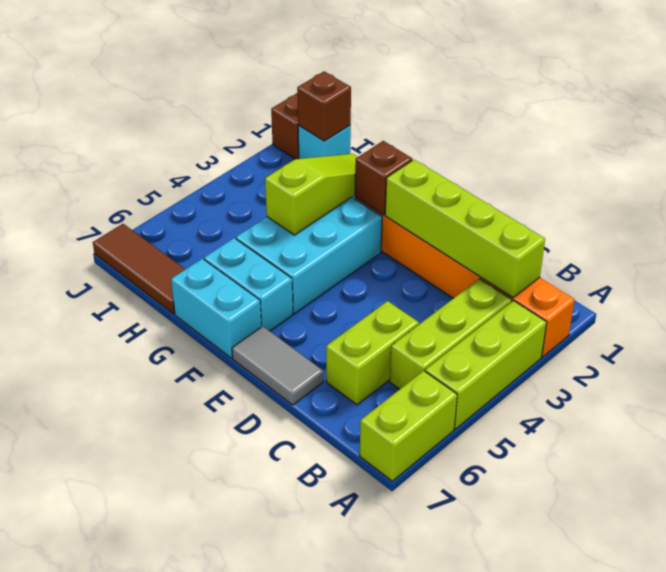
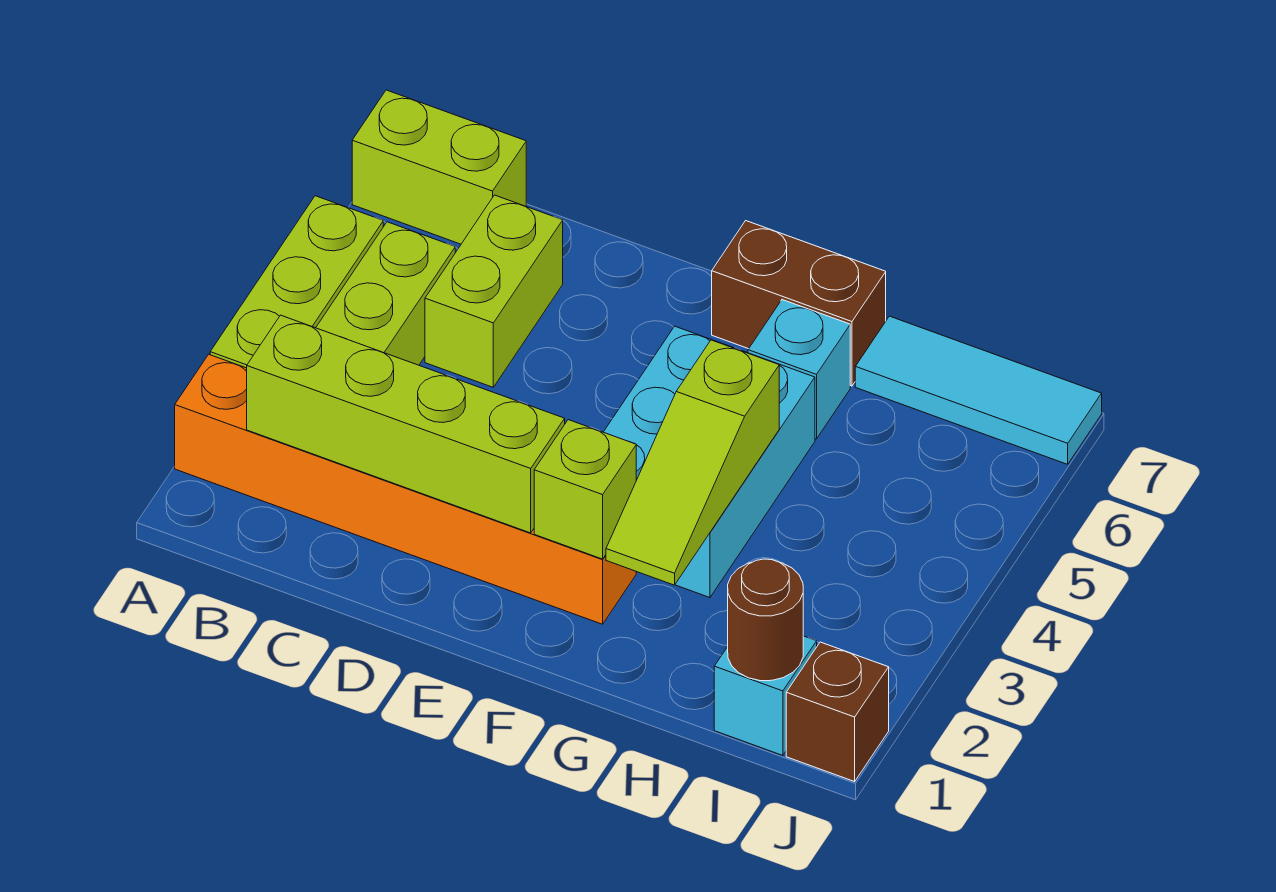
lime 1x2 brick [360,371,457,481] -> lime 1x2 brick turned to [352,90,526,244]
grey 1x2 tile [232,326,323,405] -> none
brown 1x1 brick [355,141,412,215] -> lime 1x1 brick [534,420,636,559]
cyan 1x2 brick [204,238,293,331] -> cyan 1x1 brick [748,300,850,439]
cyan 1x2 brick [171,259,261,358] -> brown 1x2 brick [712,221,886,386]
brown 1x3 tile [93,224,185,314] -> cyan 1x3 tile [855,316,1102,464]
brown 1x1 brick [297,71,351,141] -> brown 1x1 round brick [728,559,803,681]

